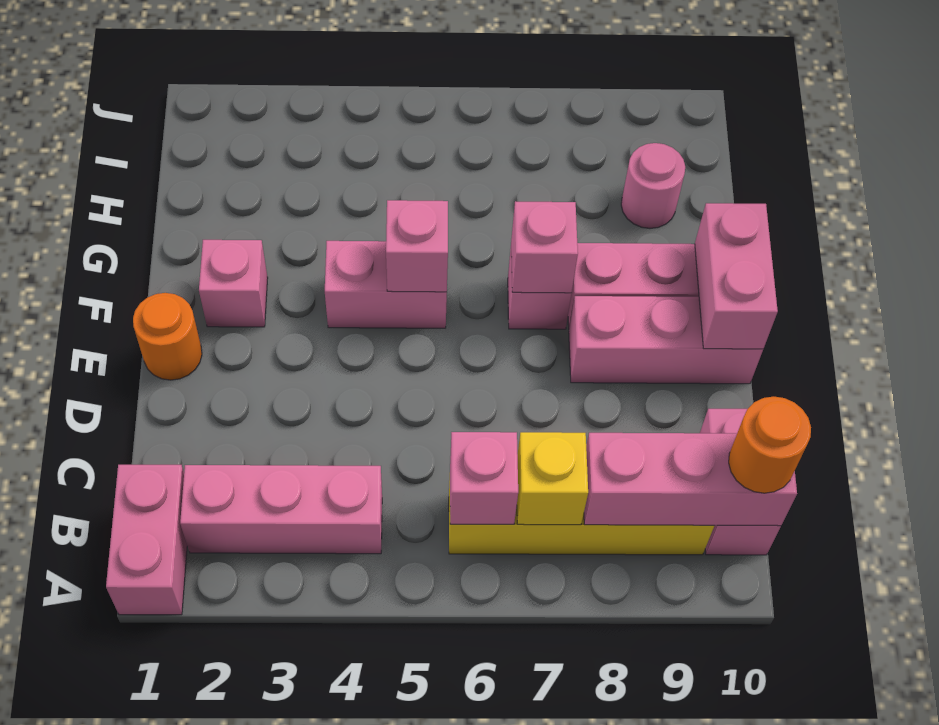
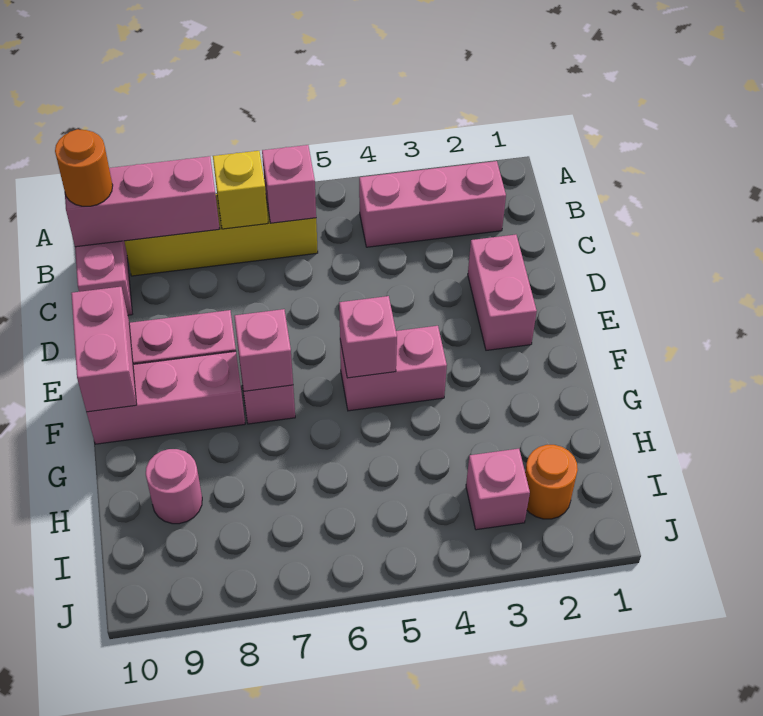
pink 1x2 brick [106,465,187,615] -> pink 1x2 brick moved to [468,235,537,350]
orange 1x1 round brick [133,293,202,380] -> orange 1x1 round brick moved to [525,445,578,519]
pink 1x1 brick [199,240,268,327] -> pink 1x1 brick moved to [466,449,530,530]

